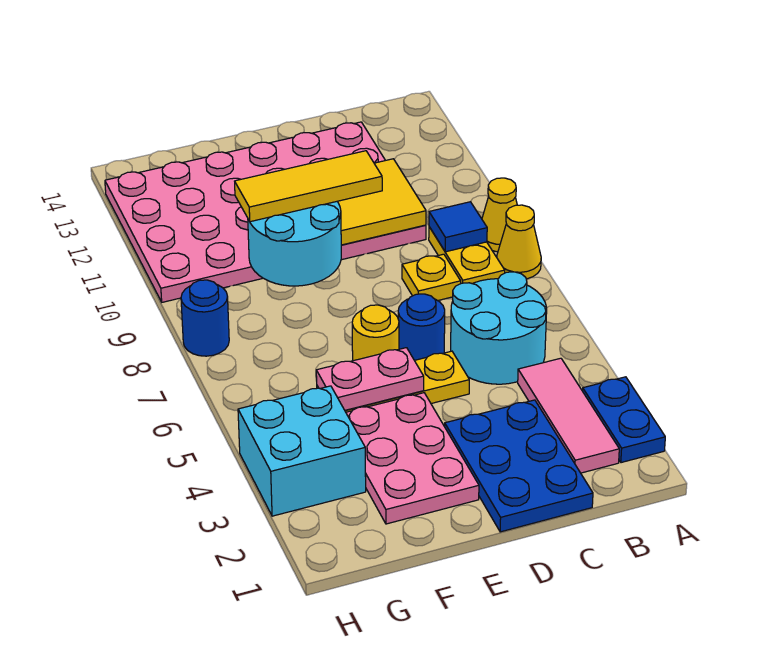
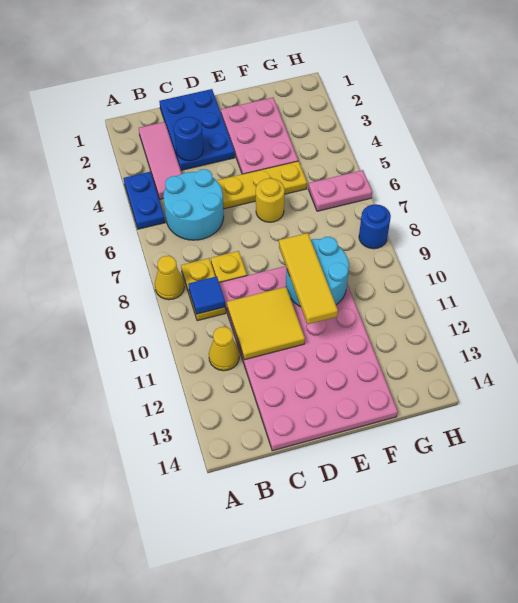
blue 1x2 plate [583,377,665,463] -> blue 1x2 plate moved to [124,172,165,229]
yellow 1x1 cone [482,178,517,252] -> yellow 1x1 cone moved to [209,327,239,371]
pink 4x6 plate [105,122,426,302] -> pink 4x6 plate turned to [219,266,398,451]
blue 1x1 round brick [398,294,445,360] -> blue 1x1 round brick moved to [174,117,203,161]
yellow 1x3 tile [235,151,382,222] -> yellow 1x3 tile turned to [279,233,338,324]
pink 1x2 plate [316,348,424,410] -> pink 1x2 plate moved to [308,170,372,211]
cyan 2x2 brick [238,386,366,516] -> none

